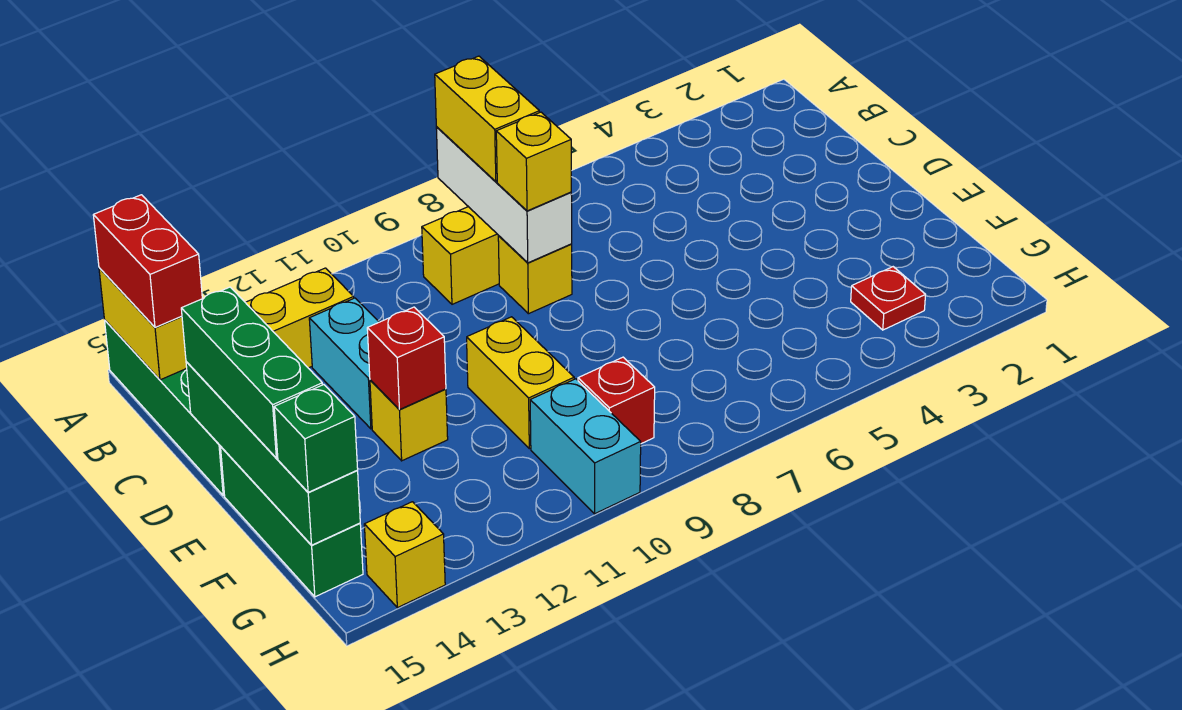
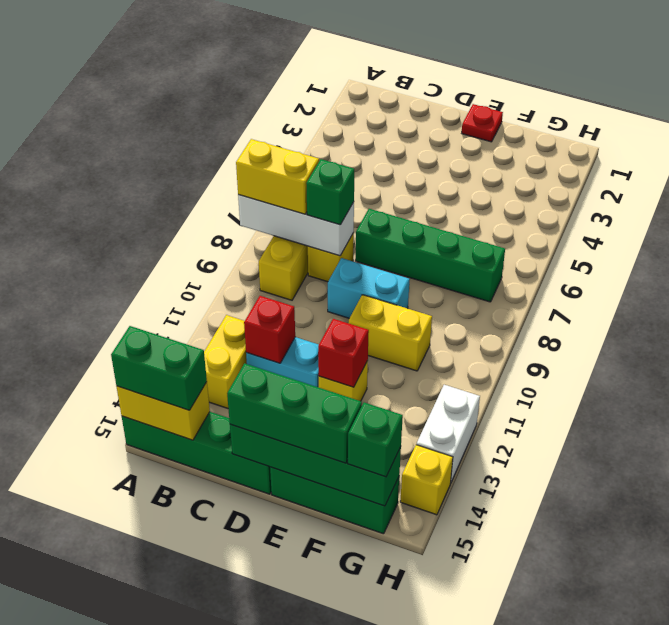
red 1x2 brick [93,195,202,327] -> green 1x2 brick [111,326,207,410]
yellow 1x1 brick [496,112,571,211] -> green 1x1 brick [306,159,354,225]
none -> green 1x4 brick [355,209,505,302]
red 1x1 plate [851,267,926,330] -> red 1x1 plate moved to [462,104,503,142]
red 1x1 brick [578,357,655,444] -> red 1x1 brick moved to [244,296,295,363]
cyan 1x2 brick [530,379,641,514] -> cyan 1x2 brick moved to [328,258,410,318]
none -> white 1x2 brick [417,385,480,483]

